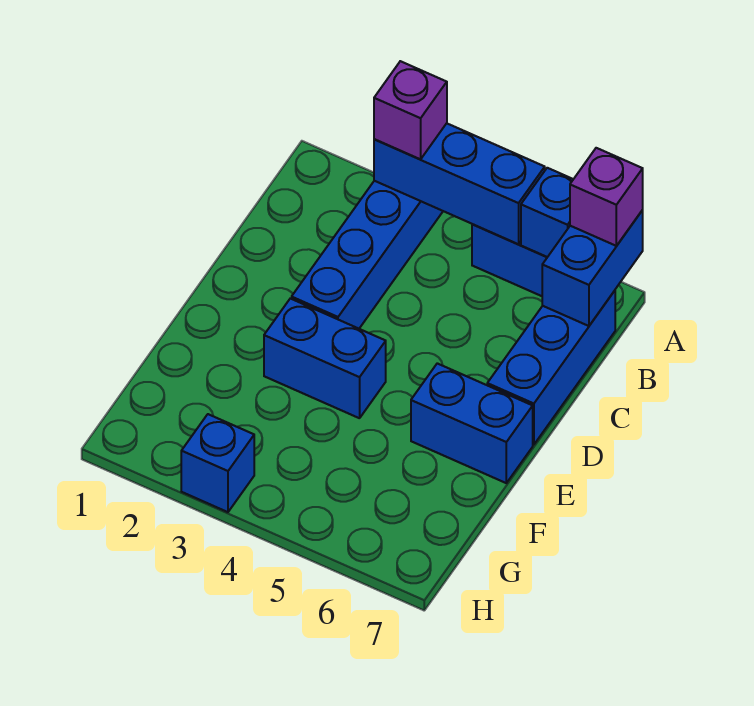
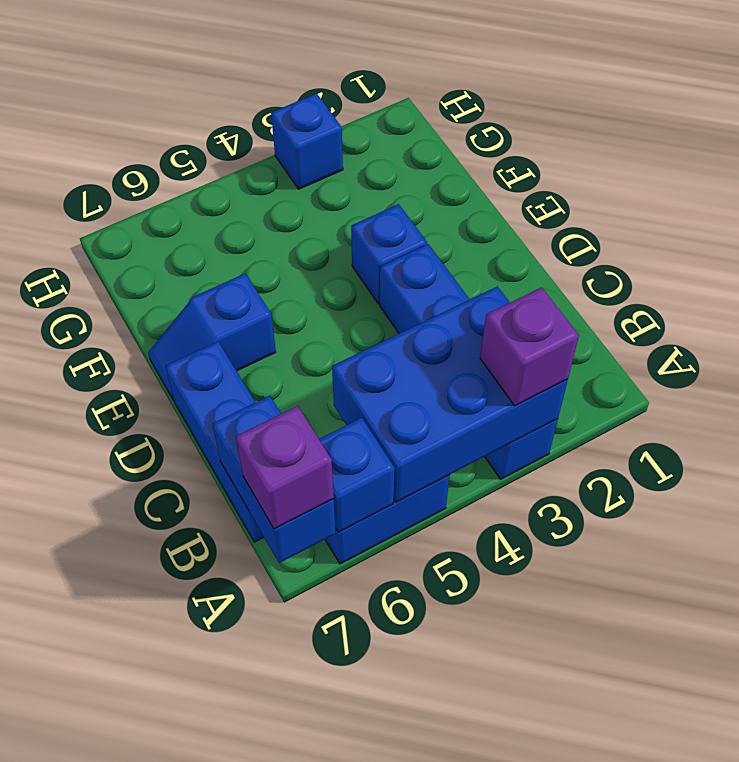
blue 1x3 brick [374,123,545,244] -> blue 2x3 brick [332,286,568,502]
blue 1x2 brick [264,298,386,418] -> blue 1x1 brick [351,204,427,304]
blue 1x2 brick [411,363,533,483] -> blue 1x2 slope [148,274,276,400]

